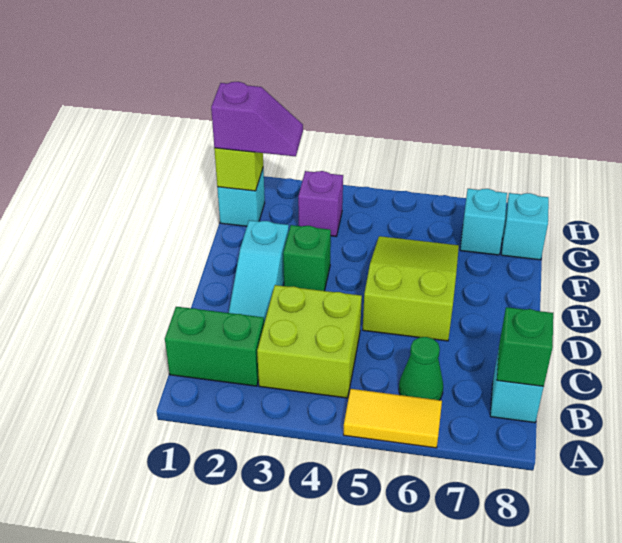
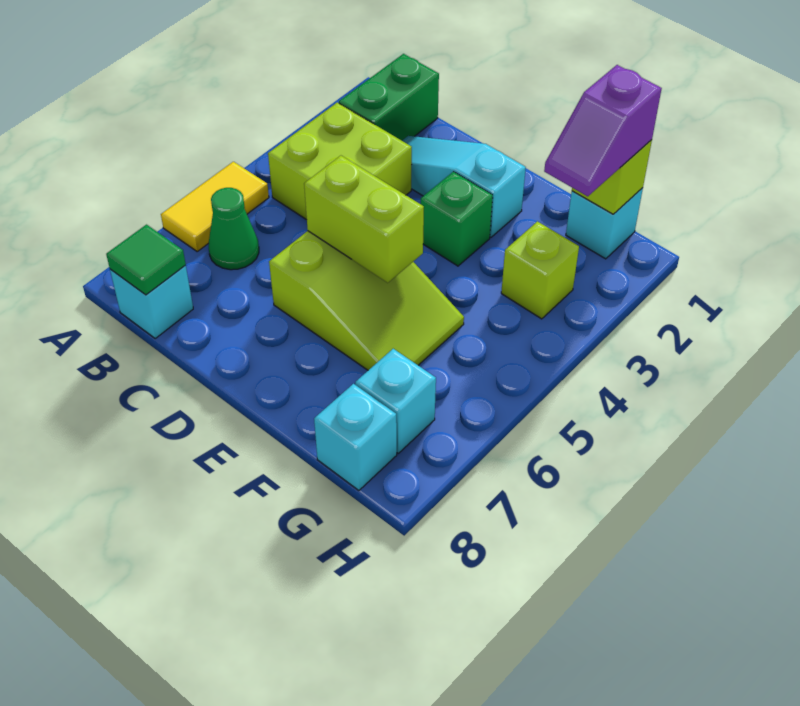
green 1x1 brick [497,307,553,386] -> green 1x1 tile [106,225,186,295]
none -> lime 1x2 brick [304,156,424,283]
purple 1x1 brick [298,171,343,236] -> lime 1x1 brick [501,221,579,319]

